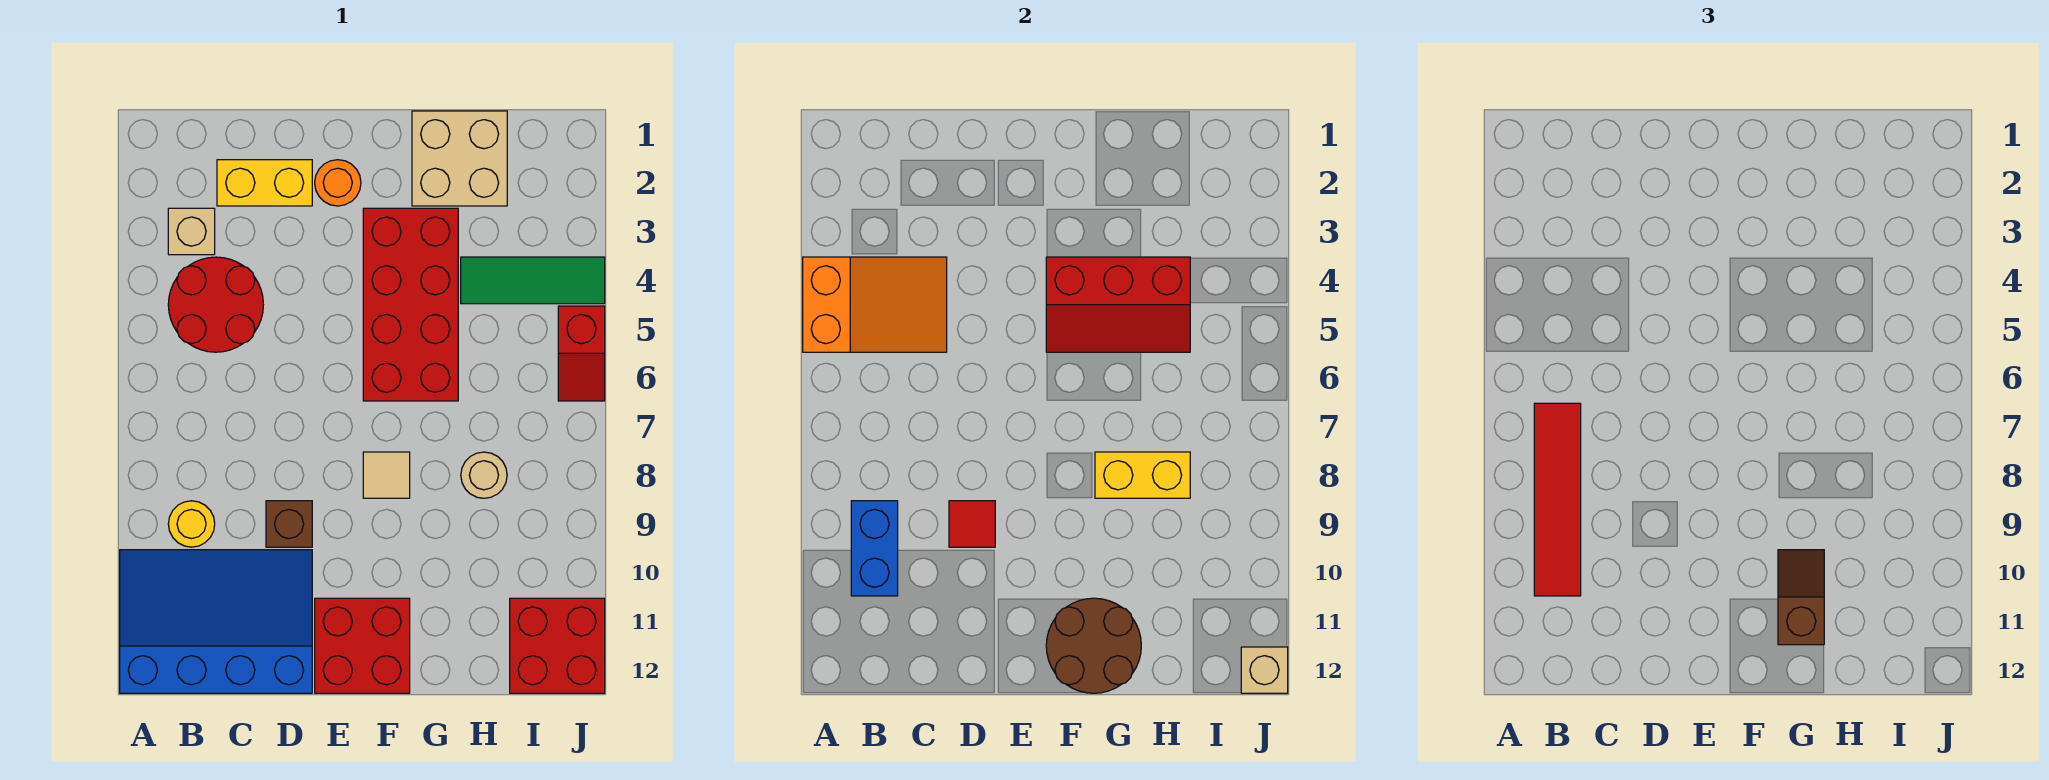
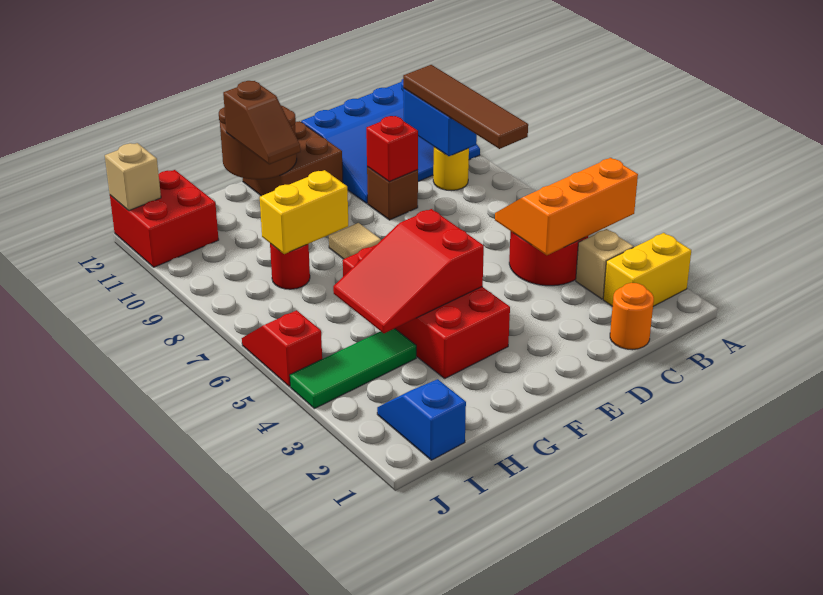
orange 2x3 slope [803,257,947,352] -> orange 2x3 slope turned to [495,158,638,255]
red 1x4 tile [1534,403,1581,596] -> brown 1x4 tile [403,65,528,149]
yellow 1x2 brick [217,160,312,206] -> yellow 1x2 brick moved to [603,233,691,306]
red 1x1 tile [949,501,995,547] -> red 1x1 brick [366,116,418,182]
orange 1x1 round brick [315,160,361,206] -> orange 1x1 round brick moved to [610,283,654,350]
red 2x2 brick [315,598,410,693] -> brown 2x2 brick [243,121,343,196]
red 2x3 slope [1046,257,1190,352] -> red 2x3 slope turned to [333,209,484,333]
tan 2x2 brick [412,111,507,206] -> none
tan 1x1 round brick [461,452,507,498] -> red 1x1 round brick [270,244,310,289]
none -> blue 1x2 slope [377,379,466,460]

